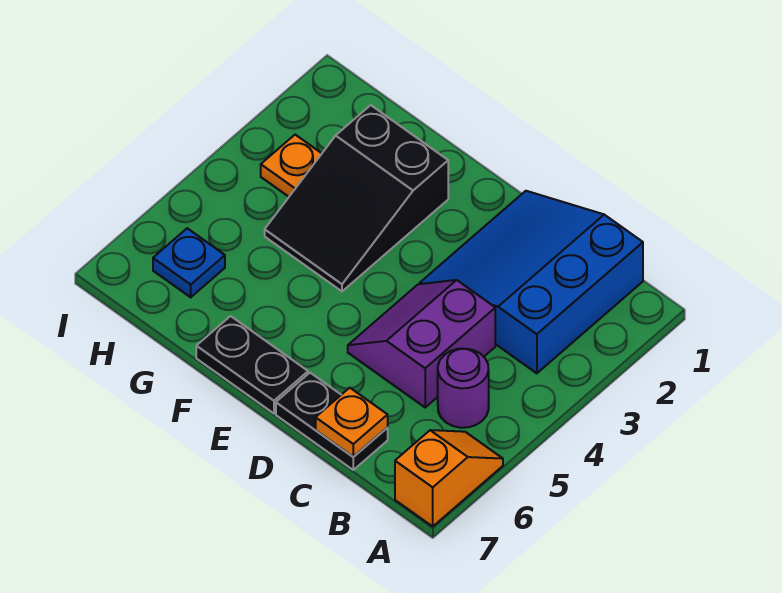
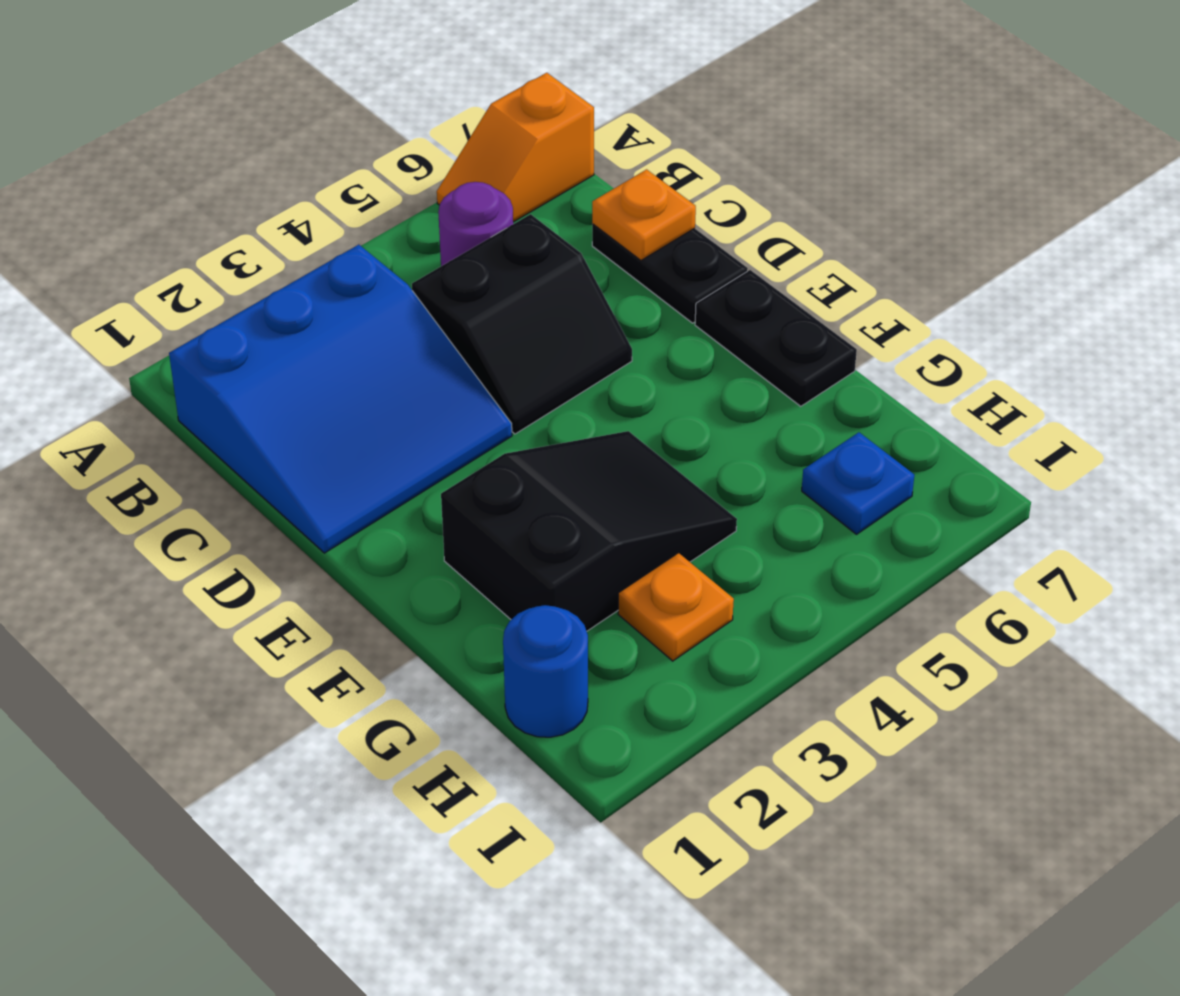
purple 2x2 slope [348,280,495,407] -> black 2x2 slope [412,214,632,434]
none -> blue 1x1 round brick [503,605,588,737]

